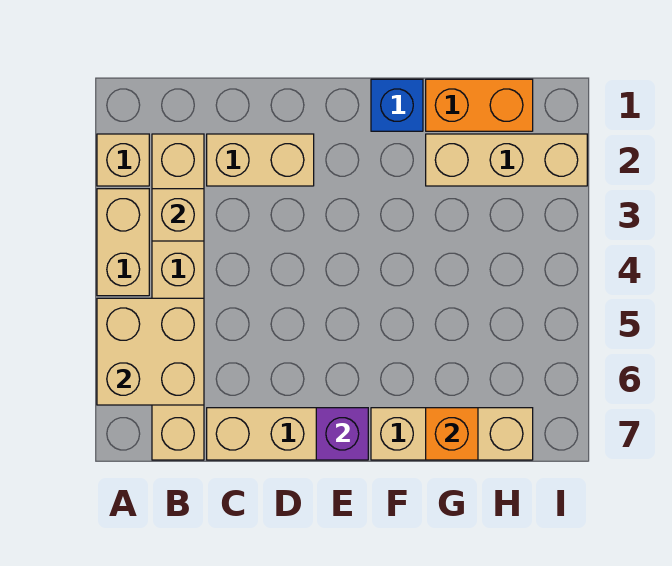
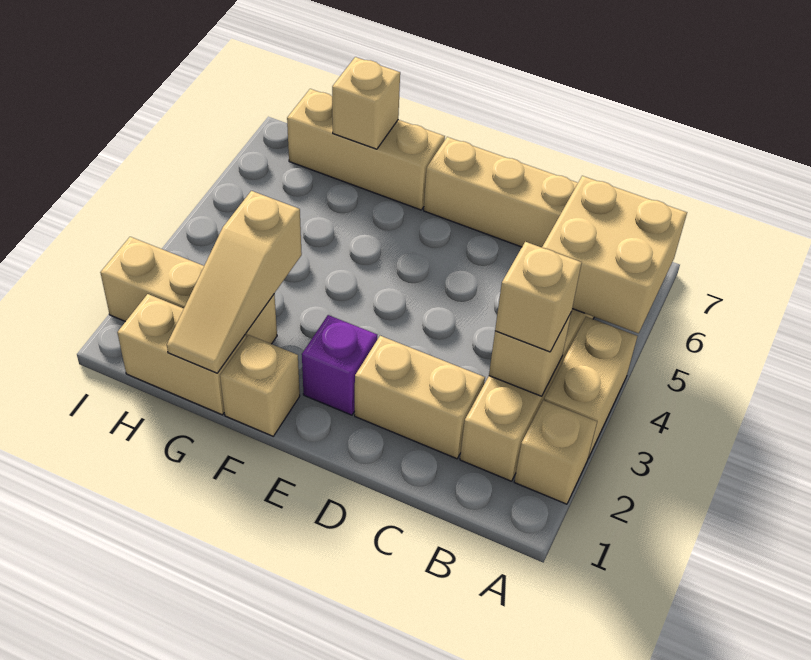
none -> tan 1x1 brick [495,242,582,352]
purple 1x1 brick [316,408,368,460] -> purple 1x1 brick moved to [302,315,377,415]
blue 1x1 brick [371,79,423,131] -> tan 1x1 brick [220,335,300,436]
orange 1x2 brick [426,79,533,131] -> tan 1x2 brick [117,294,246,415]
none -> tan 1x3 slope [167,191,302,373]
orange 1x1 brick [426,408,478,460] -> tan 1x1 brick [332,57,400,149]

